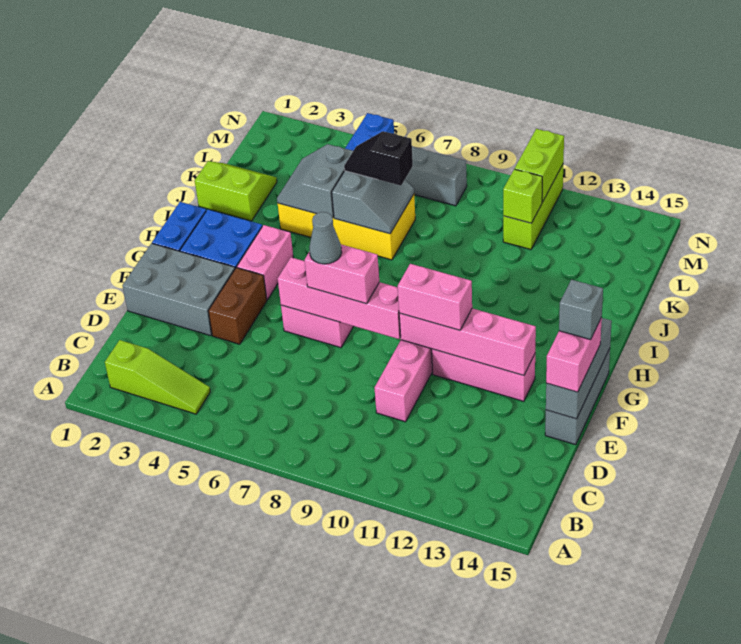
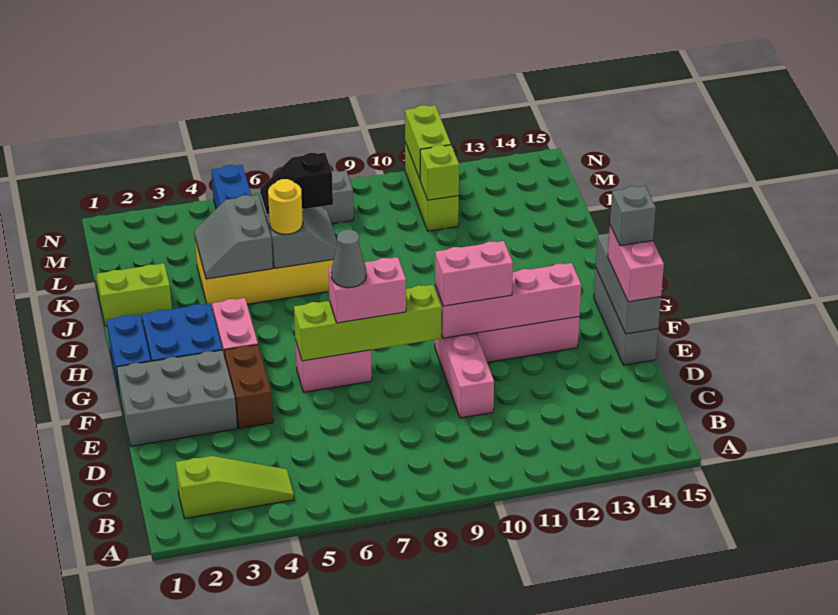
pink 1x4 brick [278,257,401,339] -> lime 1x4 brick [294,285,442,361]
none -> yellow 1x1 round brick [268,179,303,234]

